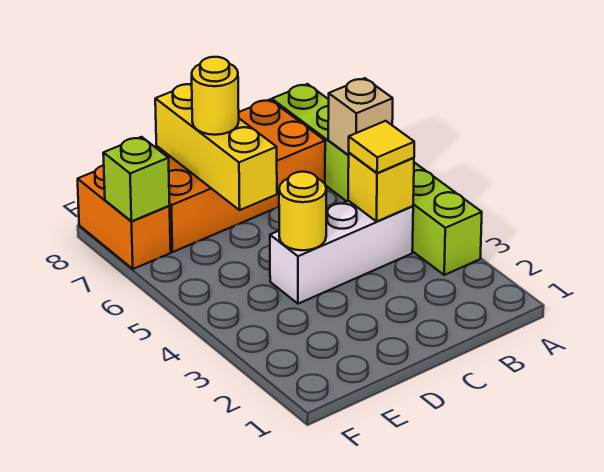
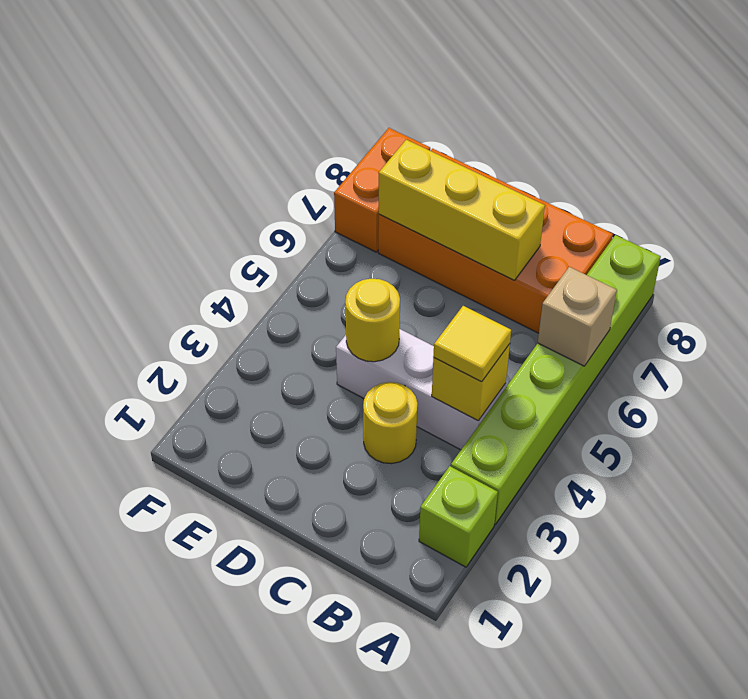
yellow 1x3 brick [155,84,277,210] -> yellow 1x3 brick turned to [379,140,545,280]
yellow 1x1 round brick [192,57,239,135] -> yellow 1x1 round brick moved to [363,382,418,464]
lime 1x1 brick [103,137,170,221] -> lime 1x1 brick moved to [419,466,498,567]

